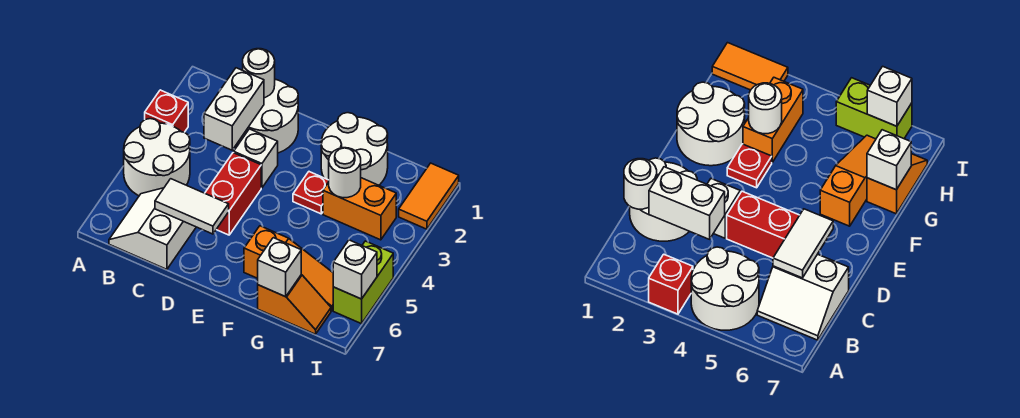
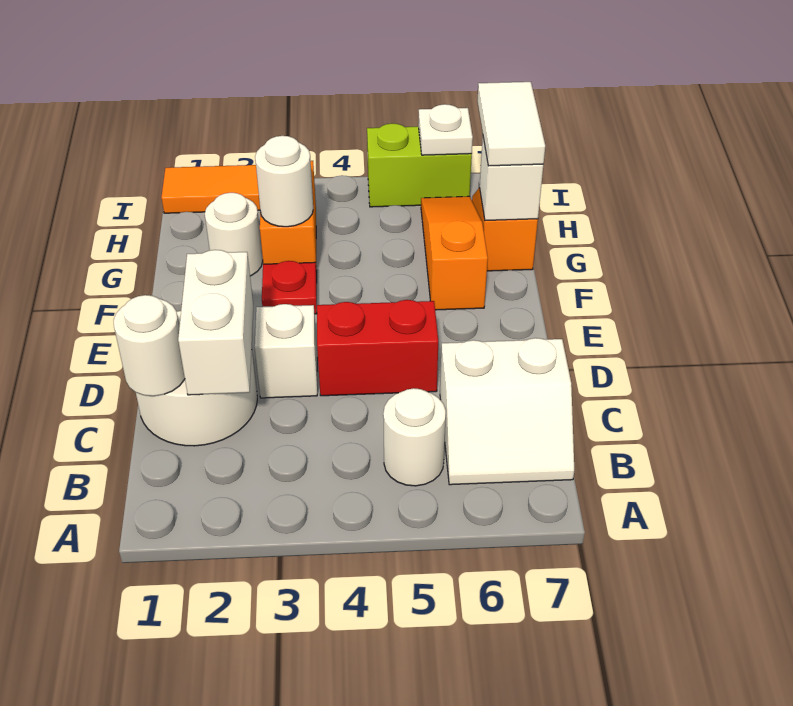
red 1x1 brick [145,90,188,132] -> none
white 2x2 round brick [124,119,190,196] -> white 1x1 round brick [383,388,446,486]
white 1x2 brick [204,68,264,150] -> white 1x2 brick turned to [178,250,253,395]
white 1x2 tile [155,179,229,234] -> white 1x2 tile moved to [477,82,545,166]
white 2x2 round brick [321,113,388,185] -> white 1x1 round brick [205,193,263,276]
white 1x1 brick [333,240,377,299] -> white 1x1 plate [418,104,473,155]

